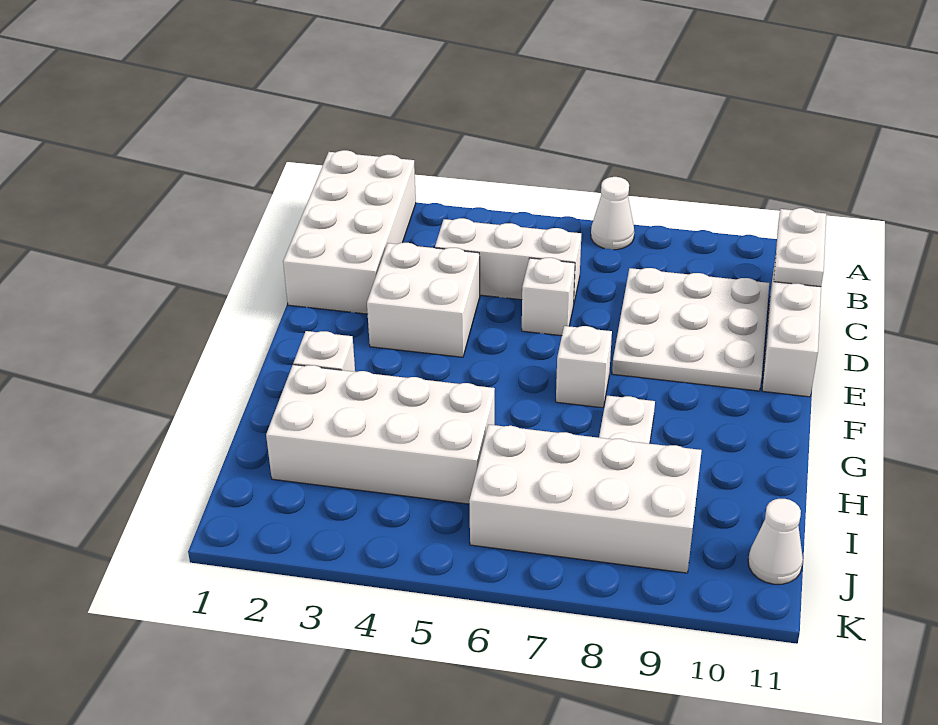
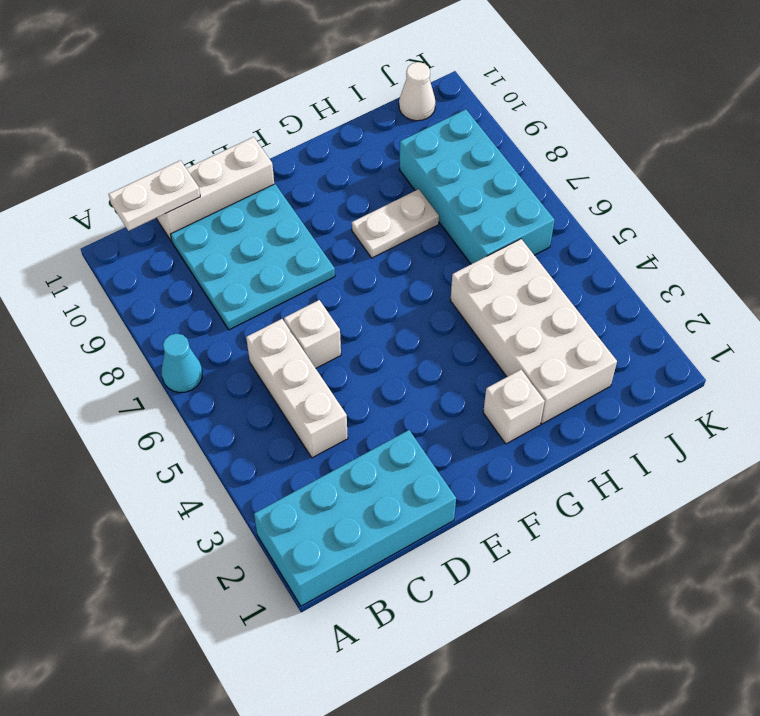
white 2x4 brick [283,150,416,314] -> cyan 2x4 brick [254,430,456,606]
white 1x1 cone [591,177,634,250] -> cyan 1x1 cone [162,334,202,393]
white 3x3 plate [612,268,769,391] -> cyan 3x3 plate [171,184,335,330]
white 2x2 brick [367,243,480,357] -> none
white 1x1 brick [556,326,612,408] -> none
white 2x4 brick [469,425,702,573] -> cyan 2x4 brick [399,109,554,264]

